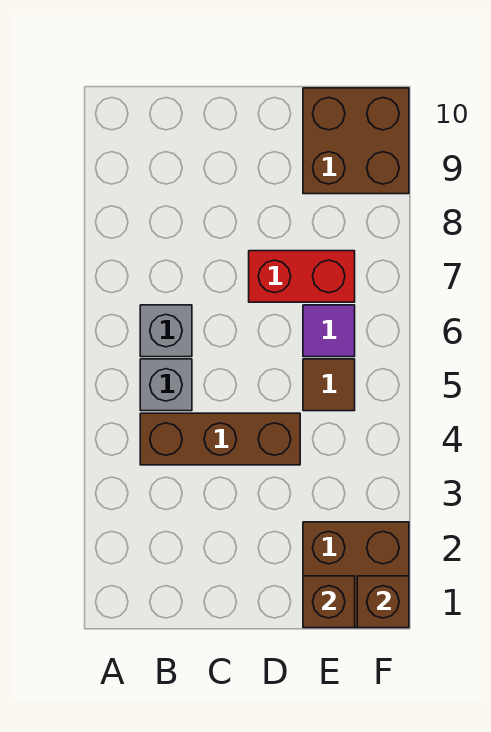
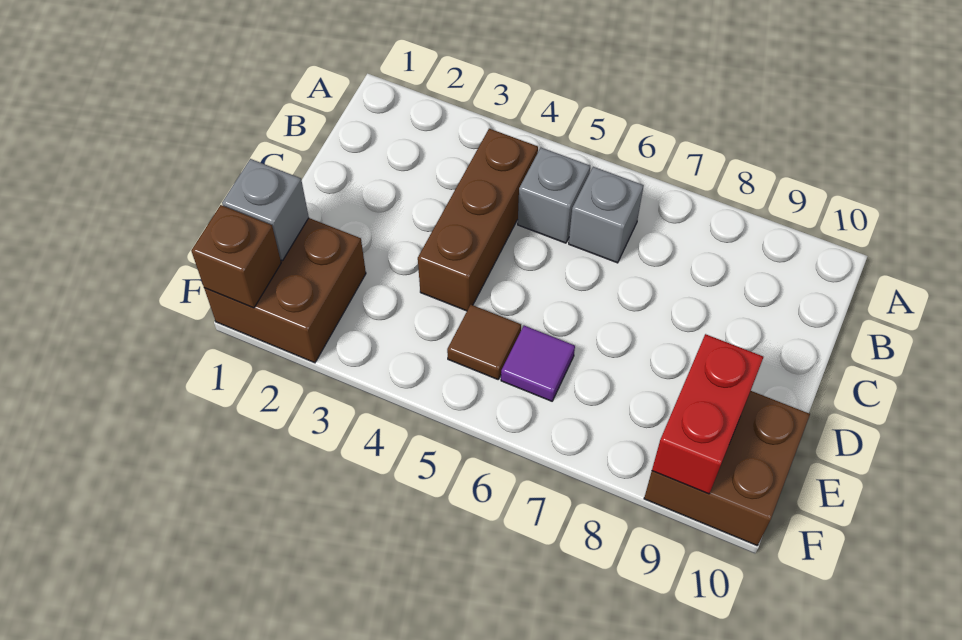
red 1x2 brick [249,251,355,302] -> red 1x2 brick moved to [652,334,763,494]
brown 1x1 brick [303,576,355,628] -> grey 1x1 brick [222,159,309,261]

